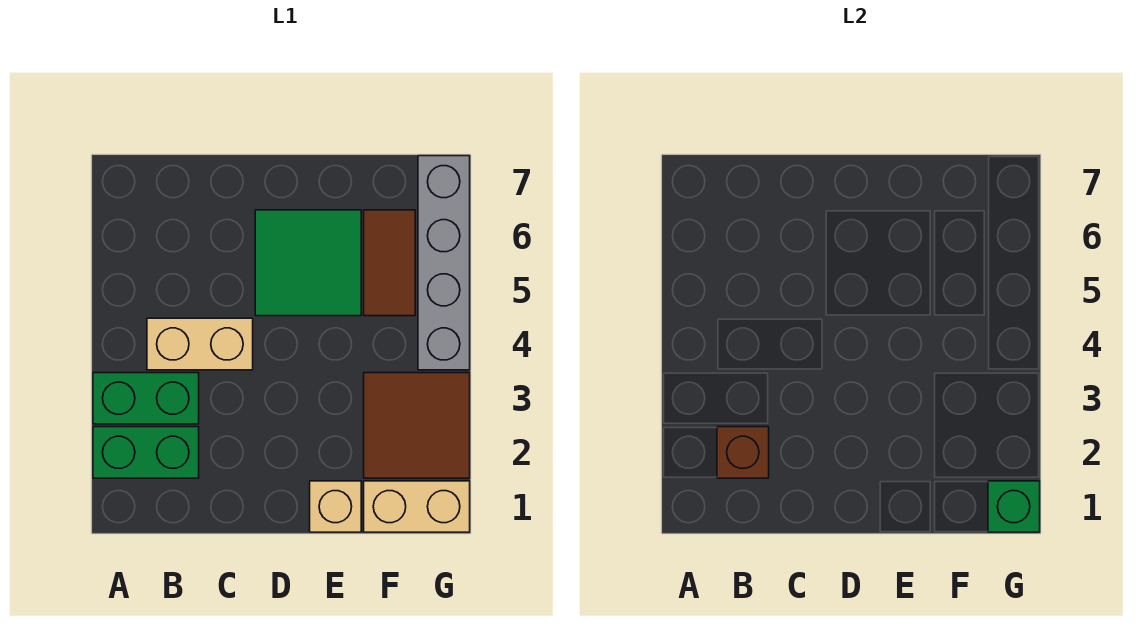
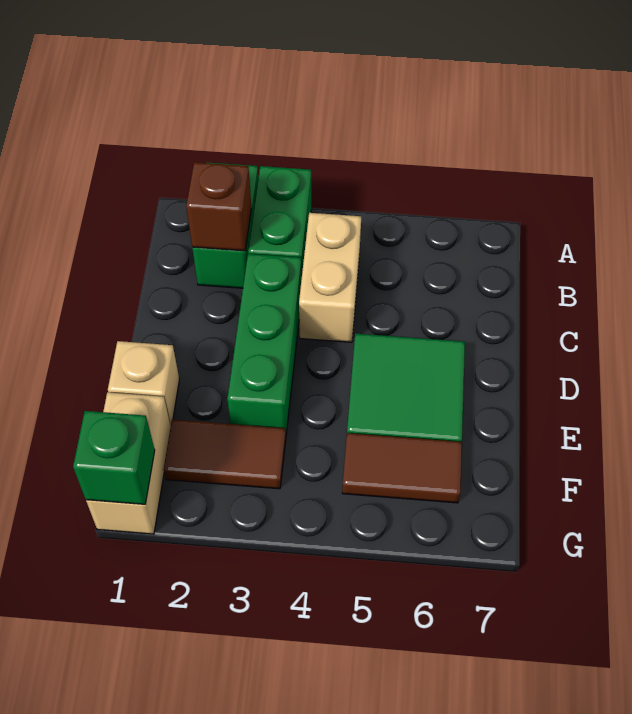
none -> green 1x3 brick [227,254,302,433]
brown 2x2 tile [364,373,470,478] -> brown 1x2 tile [164,420,286,489]
grey 1x4 brick [418,156,470,370] -> none

